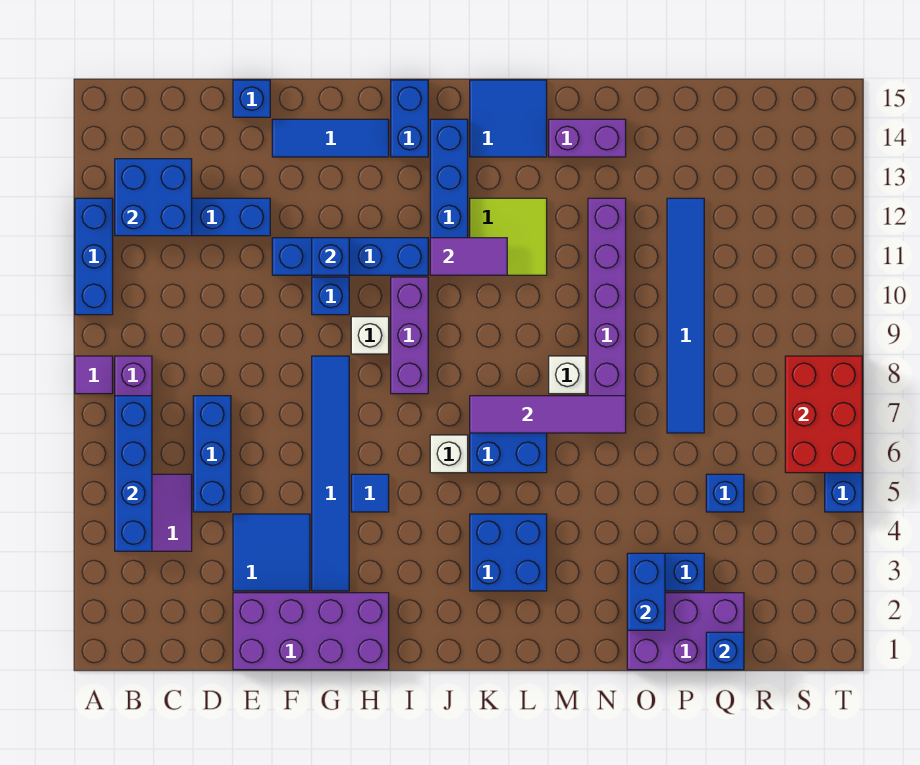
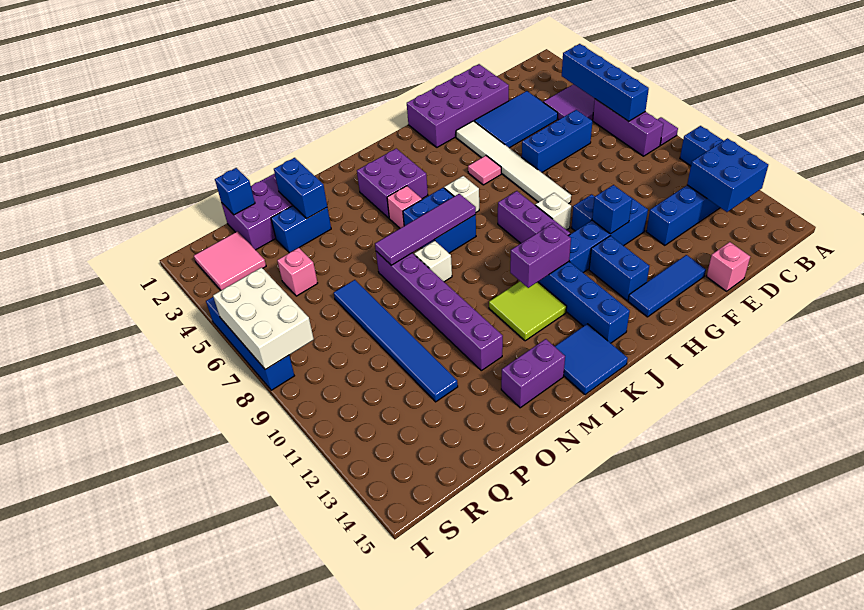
blue 1x3 brick [193,396,231,512] -> blue 1x3 brick turned to [522,110,593,172]
blue 2x2 tile [233,514,310,591] -> blue 2x3 tile [474,91,558,148]
blue 1x1 brick [233,80,270,117] -> pink 1x1 brick [706,242,750,291]
blue 1x6 tile [312,356,349,591] -> white 1x6 tile [456,121,571,204]
blue 1x1 tile [351,474,389,512] -> pink 1x1 tile [468,156,501,185]
blue 1x2 brick [391,80,428,157] -> blue 1x2 brick moved to [589,236,650,301]
purple 1x2 tile [430,238,507,275] -> purple 1x2 brick [510,224,571,288]
blue 2x2 brick [470,514,547,591] -> purple 2x2 brick [357,149,428,218]
none -> pink 1x1 brick [387,186,422,228]
blue 1x1 brick [706,474,744,512] -> pink 1x1 brick [277,248,318,296]
none -> pink 2x2 tile [194,231,266,290]
red 2x3 brick [785,356,862,473] -> white 2x3 brick [213,268,314,370]

